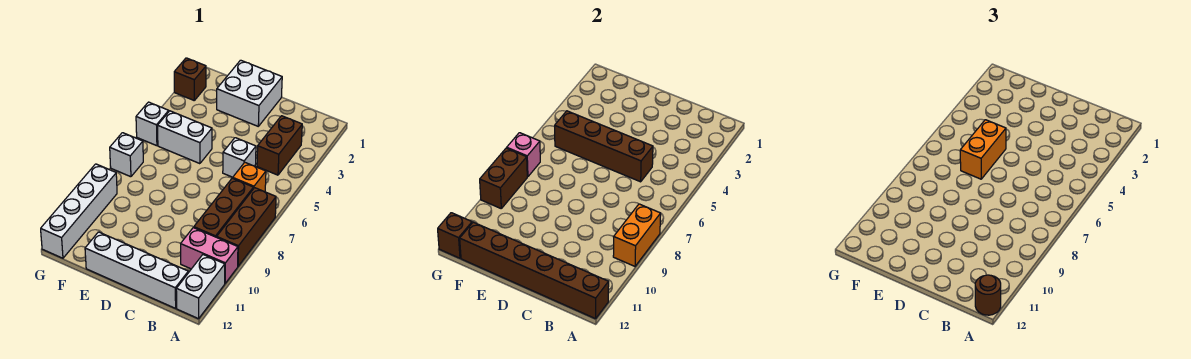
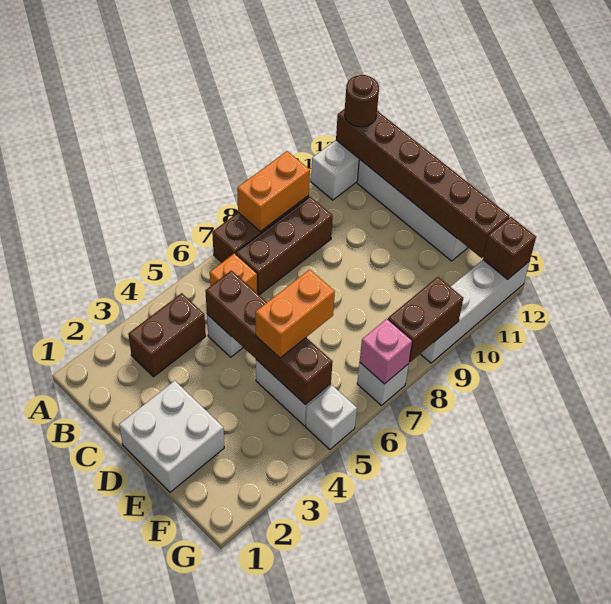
pink 1x2 brick [181,228,238,283] -> none
brown 1x1 brick [174,58,206,100] -> none

